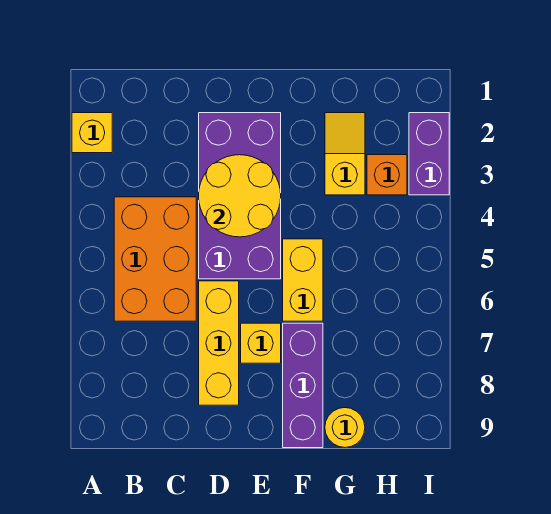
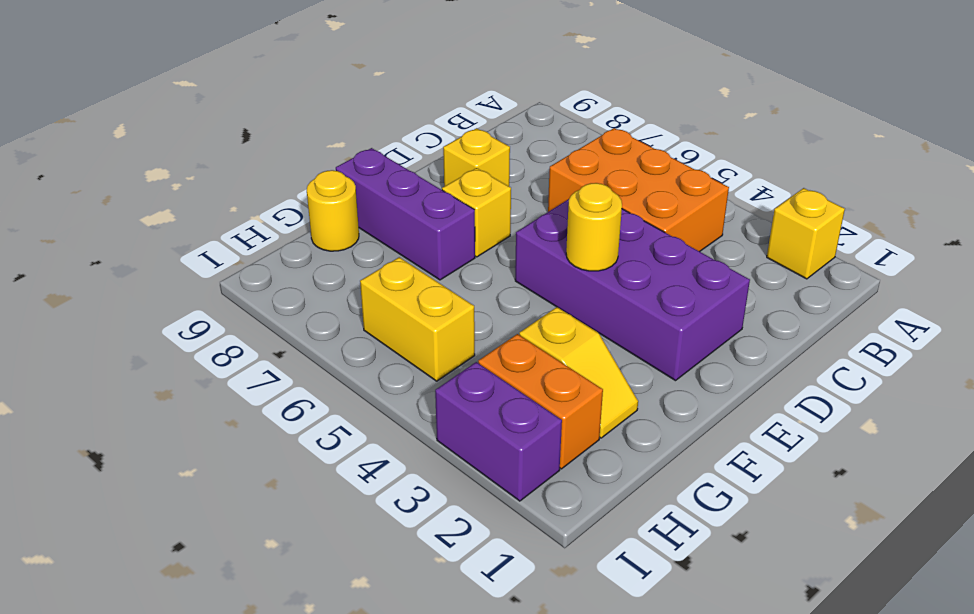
yellow 2x2 round brick [199,155,281,237] -> yellow 1x1 round brick [566,183,622,271]
yellow 1x3 brick [199,281,239,405] -> yellow 1x1 brick [443,128,510,186]
yellow 1x2 brick [283,239,323,321] -> yellow 1x2 brick moved to [360,257,475,381]
orange 1x1 brick [367,155,407,195] -> orange 1x2 brick [478,334,603,469]

